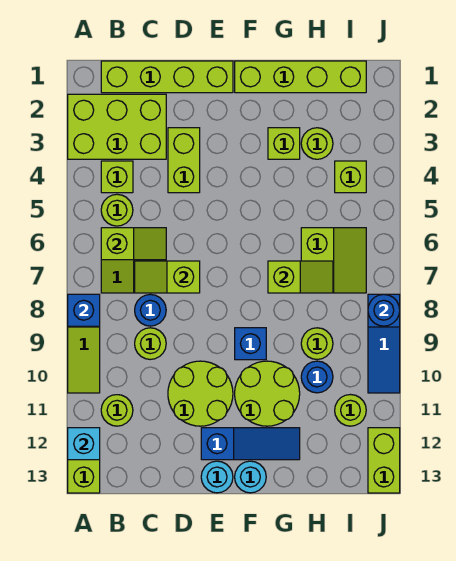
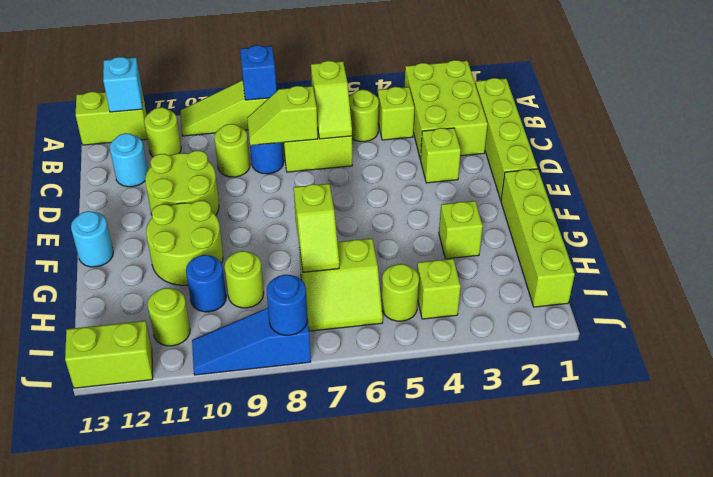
lime 1x2 slope [135,261,200,293] -> lime 1x2 slope turned to [247,86,318,145]
lime 1x2 brick [168,128,200,193] -> lime 1x1 brick [421,128,461,183]
blue 1x3 slope [201,428,300,460] -> none
cyan 1x1 round brick [201,461,233,493] -> cyan 1x1 round brick moved to [109,133,148,187]
blue 1x1 brick [235,328,266,360] -> none
lime 1x1 round brick [301,128,333,159] -> lime 1x1 round brick moved to [382,264,419,321]

